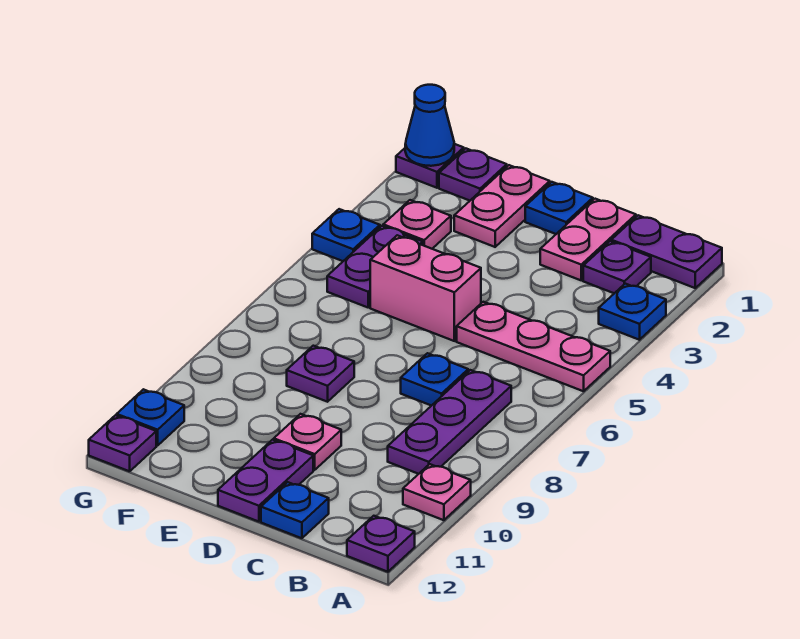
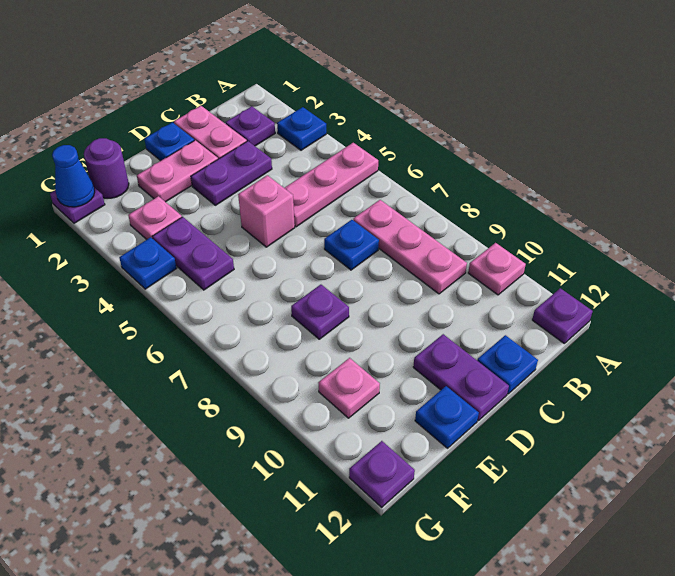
purple 1x2 plate [611,215,722,288] -> purple 1x2 plate moved to [191,141,272,205]
purple 1x3 plate [388,370,511,474] -> pink 1x3 plate [353,200,467,294]
pink 1x2 brick [370,235,481,341] -> pink 1x1 brick [238,175,295,247]
pink 1x1 plate [274,414,341,470] -> pink 1x1 plate moved to [319,358,380,418]
pink 1x2 plate [454,165,550,247] -> pink 1x2 plate turned to [137,140,218,202]
purple 1x1 plate [439,148,507,201] -> purple 1x1 round brick [84,138,129,198]
blue 1x1 plate [117,389,184,446] -> blue 1x1 plate moved to [415,386,479,448]

